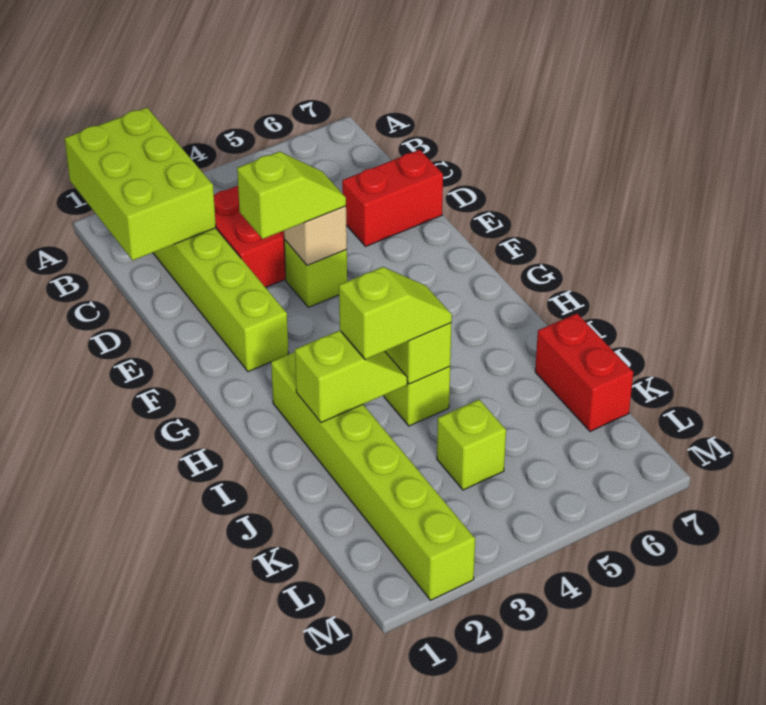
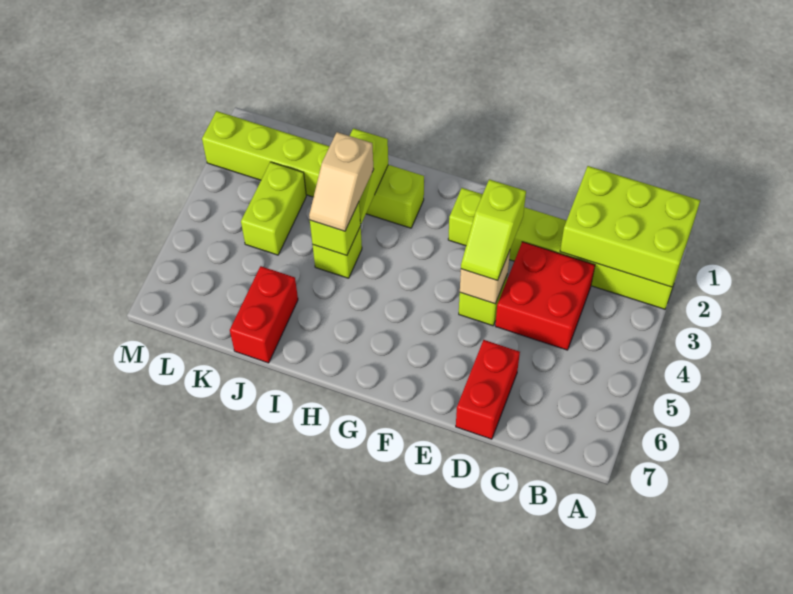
lime 1x2 slope [339,267,452,359] -> tan 1x2 slope [309,132,374,231]
red 1x2 brick [535,313,633,431] -> red 1x2 brick turned to [230,266,298,363]
lime 1x1 brick [437,400,506,490] -> lime 1x2 brick [241,162,306,255]

